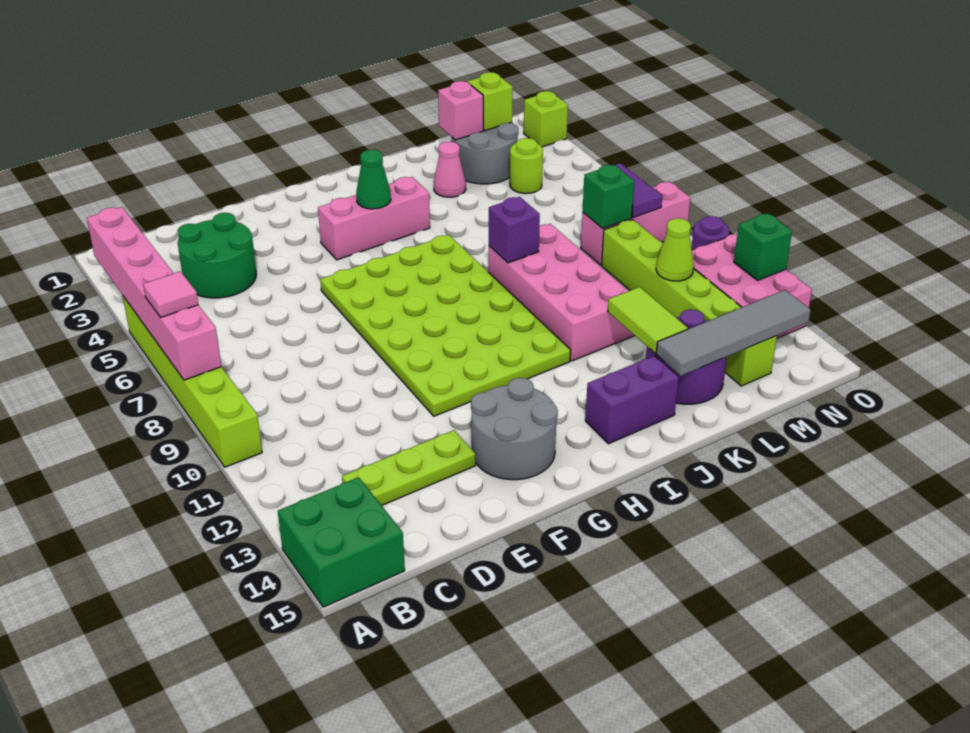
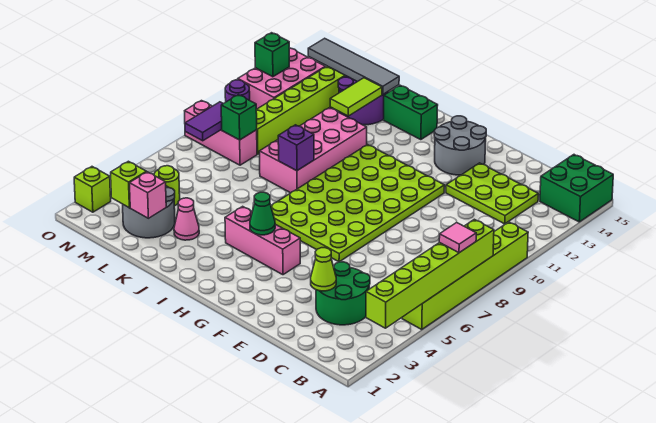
pink 1x6 brick [87,207,221,380] -> lime 1x6 brick [366,219,494,328]
lime 1x3 plate [342,430,476,505] -> lime 2x3 plate [446,163,538,224]
purple 1x2 brick [585,356,679,444] -> green 1x2 brick [384,85,438,140]
lime 1x1 cone [656,218,694,281] -> lime 1x1 cone moved to [311,248,336,291]

